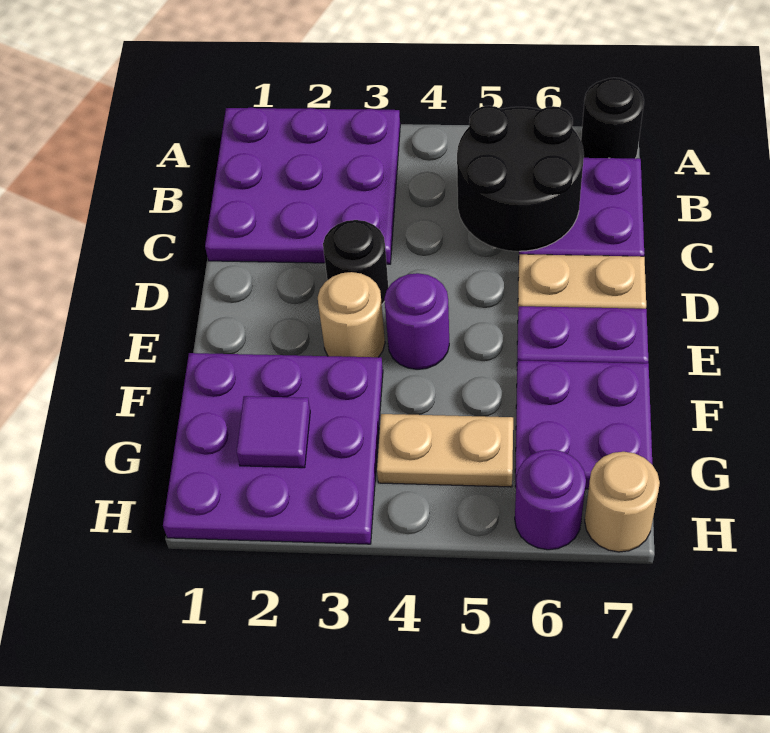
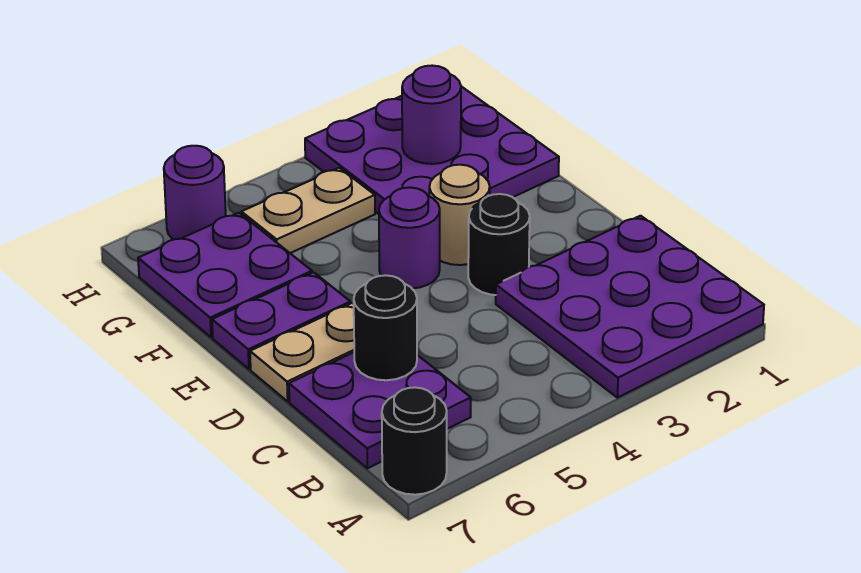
black 2x2 round brick [457,106,584,252] -> black 1x1 round brick [354,275,417,380]
purple 1x1 tile [237,396,310,468] -> purple 1x1 round brick [402,66,461,164]
tan 1x1 round brick [585,452,660,552] -> none

